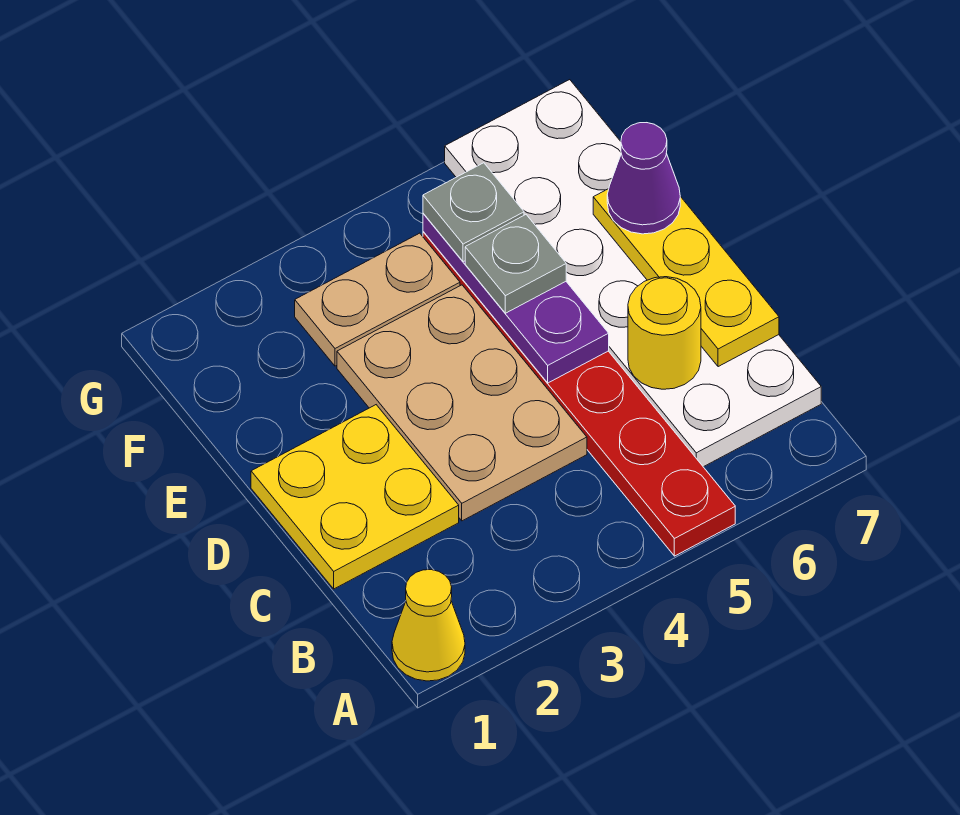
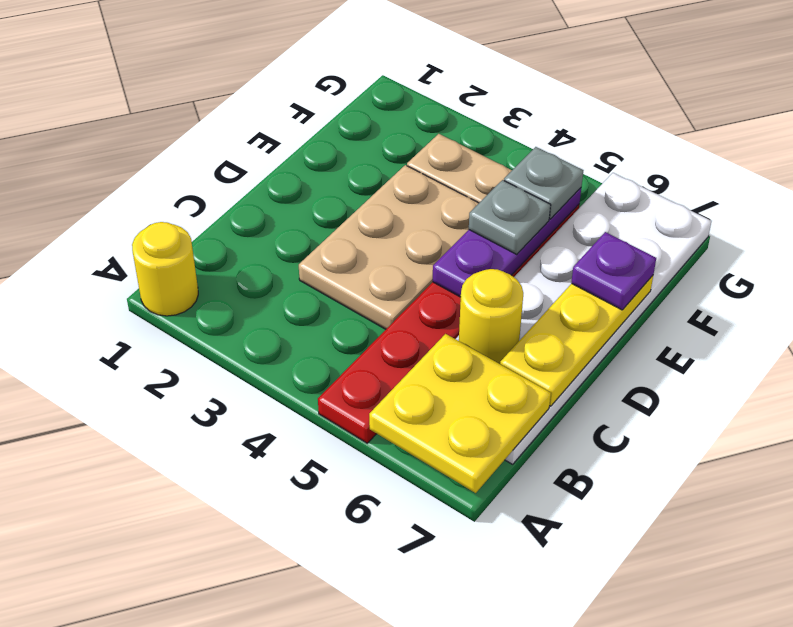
yellow 1x1 cone [392,570,465,681] -> yellow 1x1 round brick [132,222,198,316]
yellow 2x2 plate [251,405,459,589] -> yellow 2x2 plate moved to [369,334,551,493]
purple 1x1 cone [607,123,680,234] -> purple 1x1 plate [571,232,656,310]

